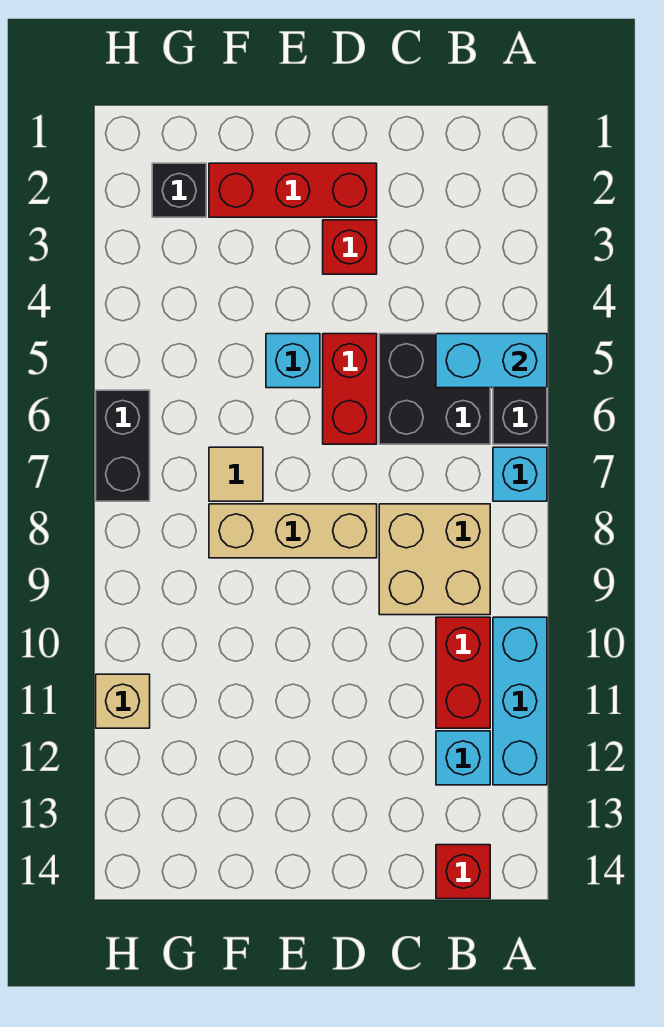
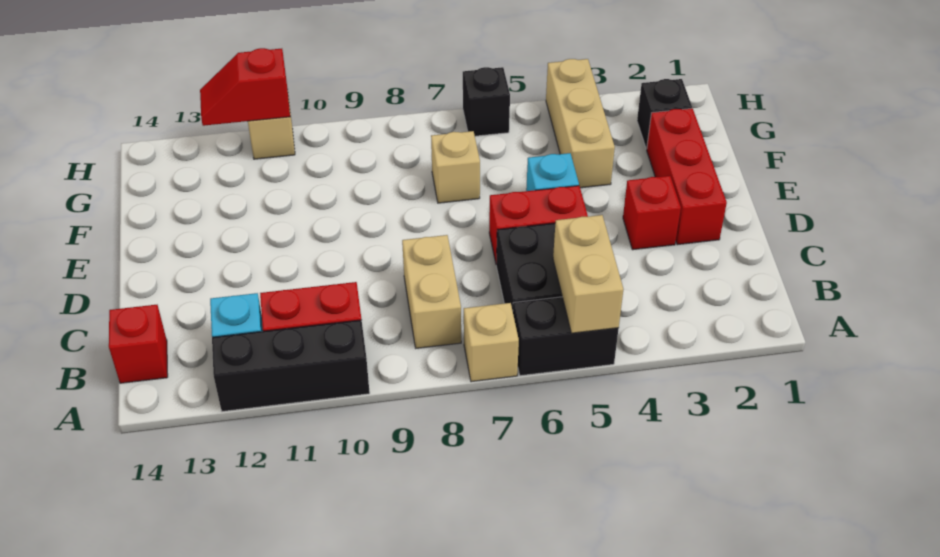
cyan 1x2 brick [436,334,547,388] -> tan 1x2 brick [553,215,623,333]
cyan 1x1 brick [493,447,547,501] -> tan 1x1 brick [464,303,519,382]
cyan 1x3 brick [493,617,547,785] -> black 1x3 brick [212,320,370,412]
tan 2x2 brick [379,504,490,615] -> tan 1x2 brick [402,235,461,348]
tan 1x3 brick [209,504,377,558] -> tan 1x3 brick moved to [546,59,615,188]
tan 1x1 tile [209,447,263,501] -> tan 1x1 brick [431,131,480,203]
black 1x2 brick [96,390,150,501] -> black 1x1 brick [463,67,510,136]
none -> red 1x2 slope [200,48,290,126]

